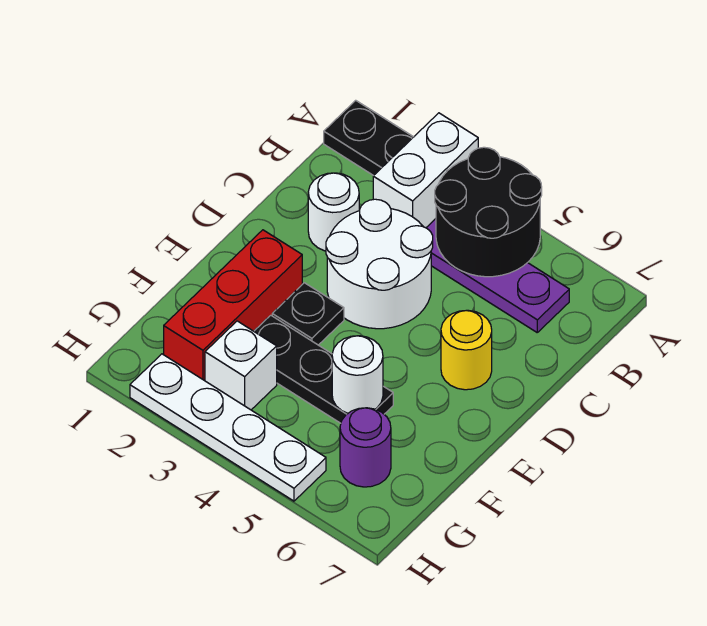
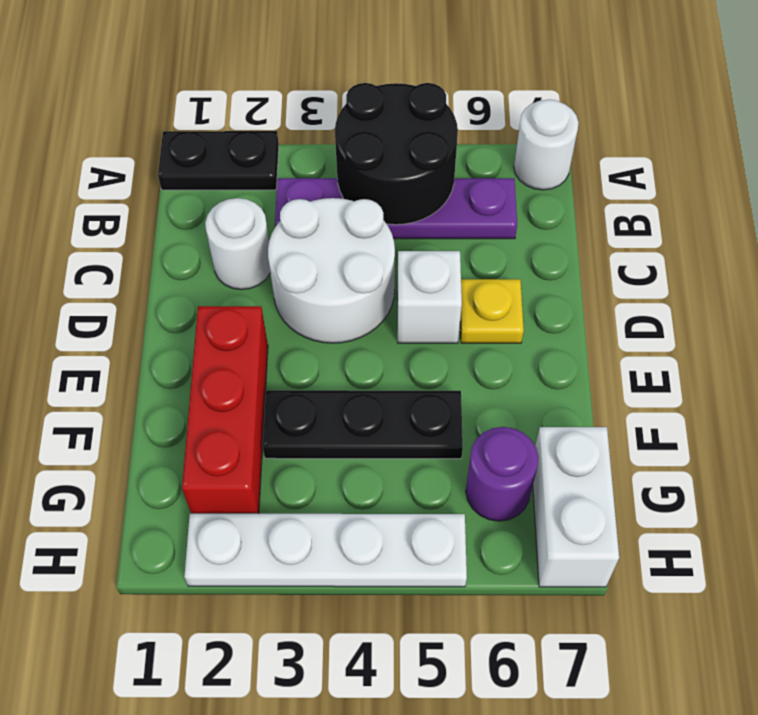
white 1x2 brick [373,113,478,228] -> white 1x2 brick moved to [533,427,619,587]
yellow 1x1 round brick [441,310,492,390] -> yellow 1x1 plate [460,279,524,343]
black 1x1 plate [272,283,344,345] -> none
white 1x1 round brick [332,336,383,413] -> white 1x1 round brick moved to [514,99,579,190]
white 1x1 brick [205,321,277,410] -> white 1x1 brick moved to [397,251,462,343]

